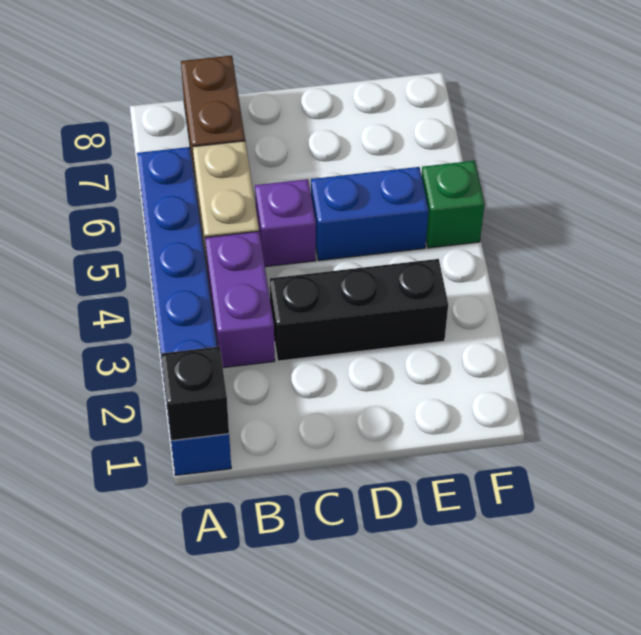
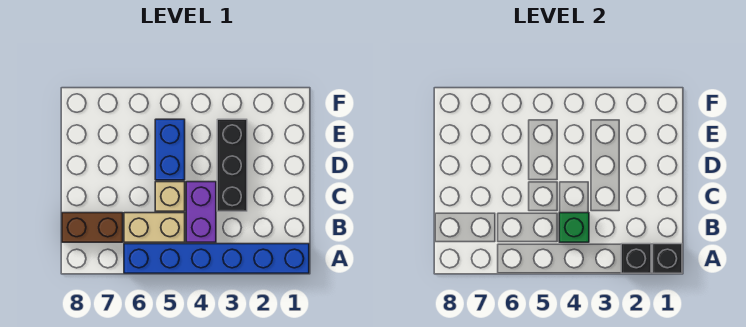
none -> black 1x1 brick [621,244,651,273]
purple 1x2 brick [205,231,275,368] -> purple 1x2 brick turned to [186,182,216,242]
purple 1x1 brick [255,179,316,267] -> tan 1x1 brick [155,182,185,211]
green 1x1 brick [421,161,485,248] -> green 1x1 brick moved to [559,213,589,242]

